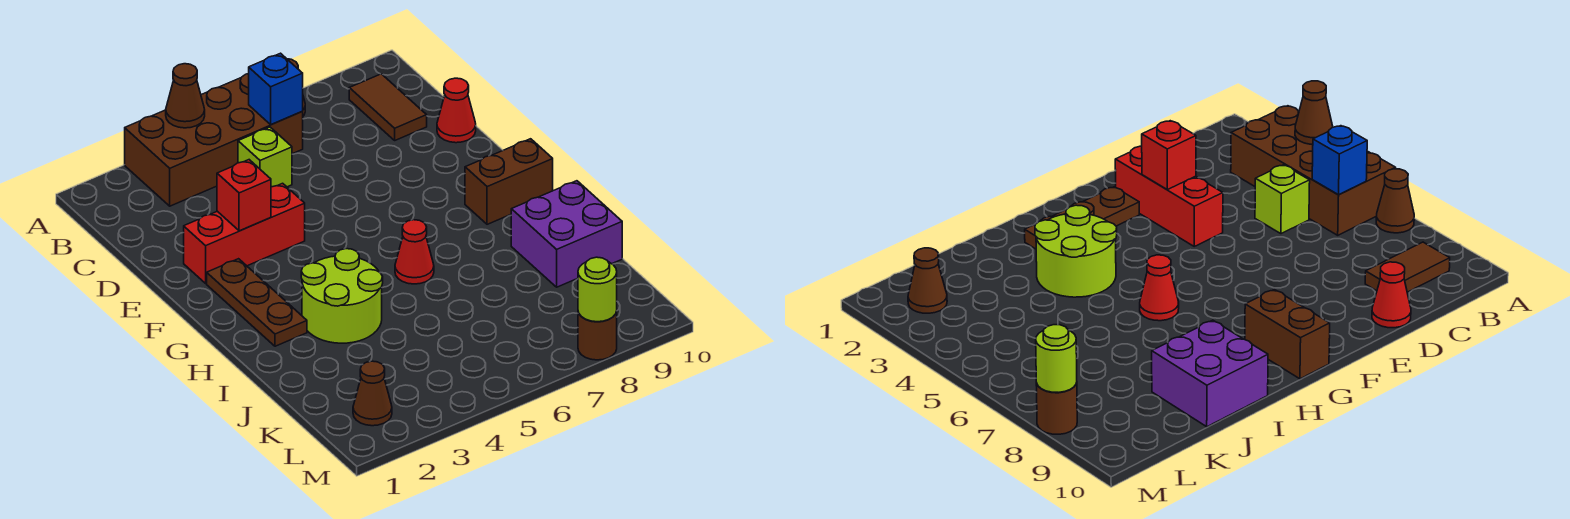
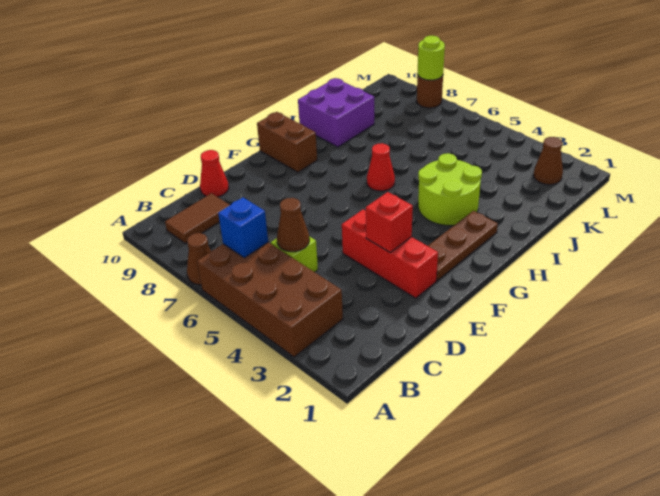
brown 1x1 cone [166,64,205,128] -> brown 1x1 cone moved to [277,198,309,252]

